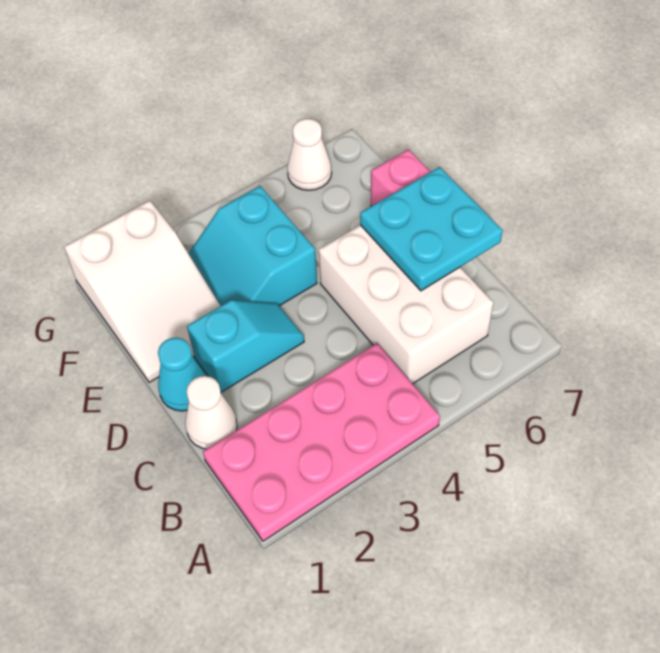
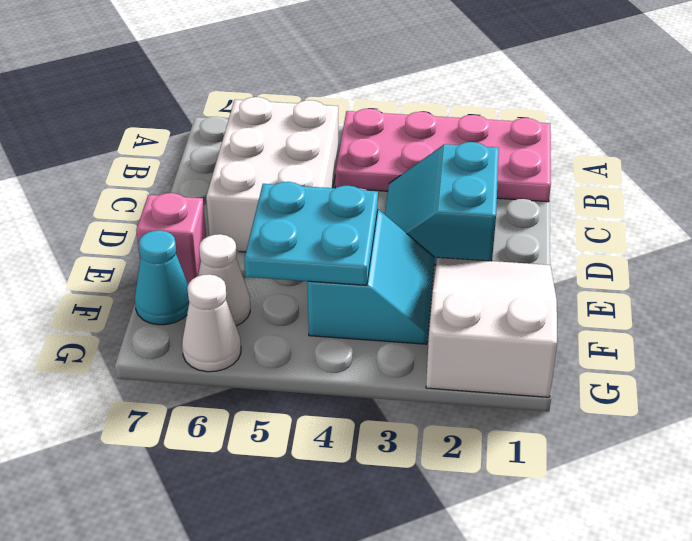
white 1x1 cone [185,376,237,449] -> white 1x1 cone moved to [198,234,250,326]
cyan 2x2 plate [360,167,503,291] -> cyan 2x2 plate moved to [244,182,378,285]
cyan 1x1 cone [158,338,206,411] -> cyan 1x1 cone moved to [135,230,189,325]
cyan 1x2 slope [187,300,304,392] -> cyan 2x2 slope [385,142,499,265]

